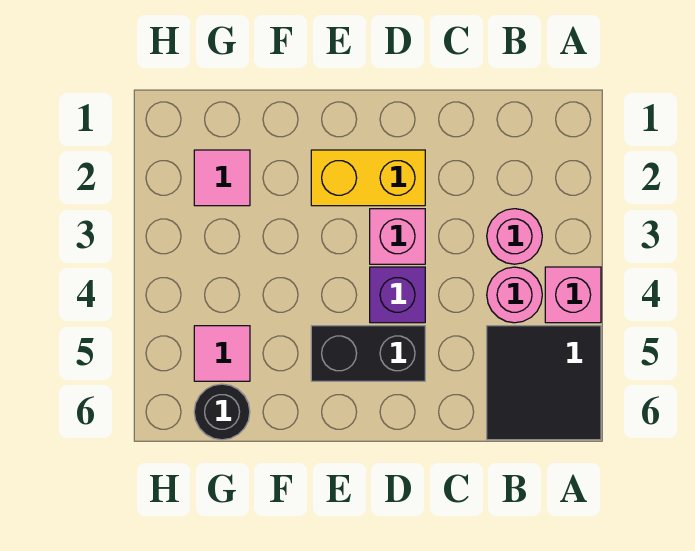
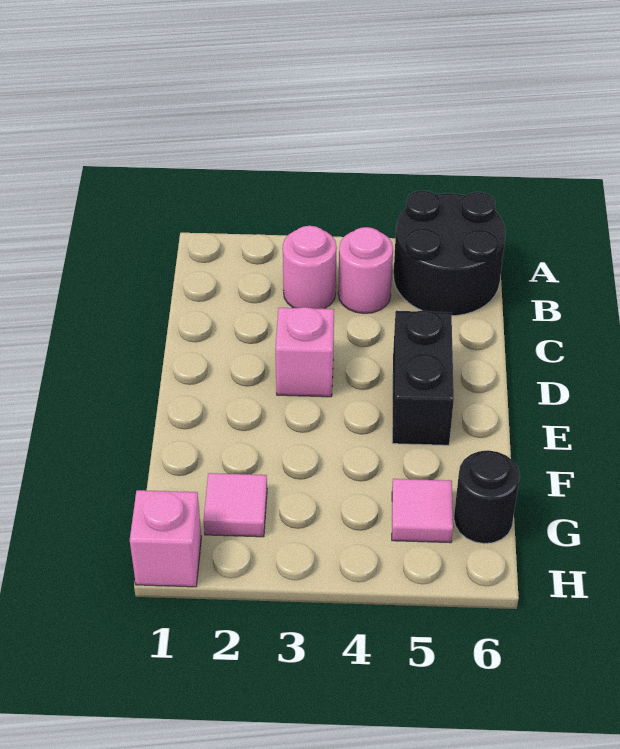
pink 1x1 brick [545,267,601,323] -> pink 1x1 brick moved to [130,490,201,587]
black 2x2 tile [487,326,601,440] -> black 2x2 round brick [393,190,505,316]
yellow 1x2 brick [311,150,425,206] -> none
purple 1x1 brick [370,267,425,323] -> none

